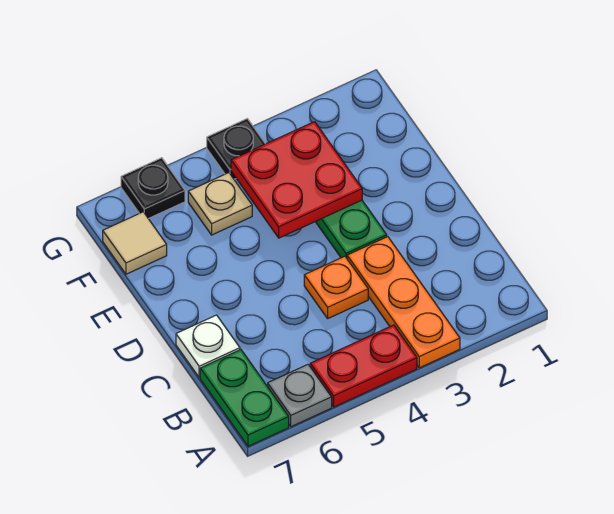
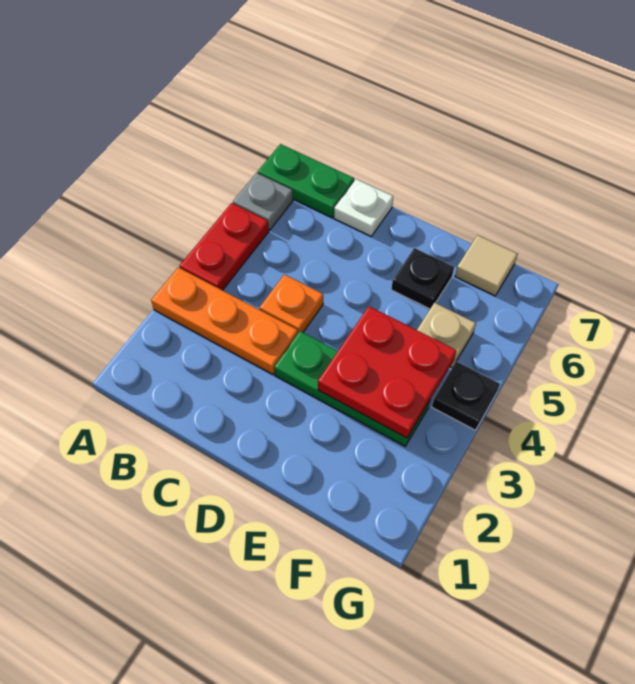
black 1x1 plate [121,158,185,219] -> black 1x1 plate moved to [391,248,454,309]

